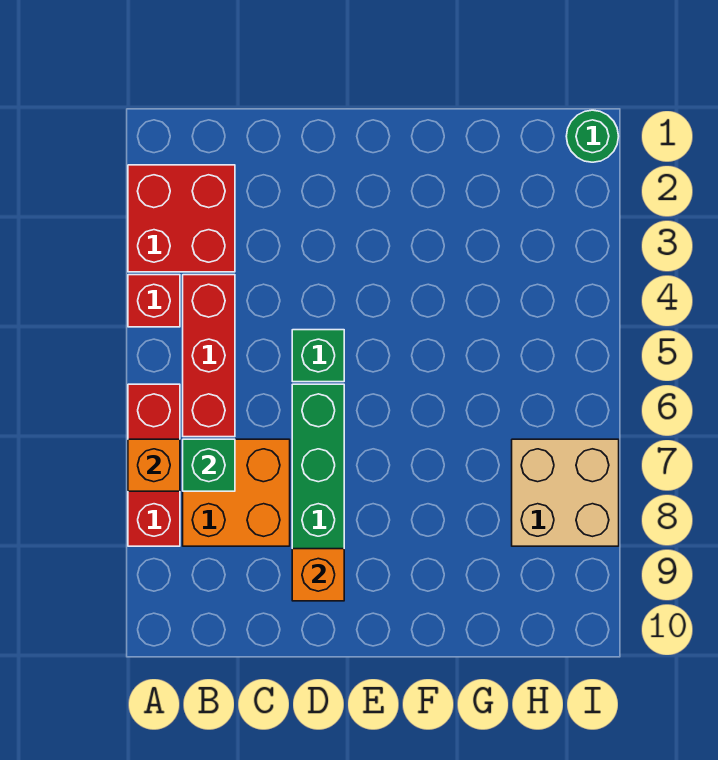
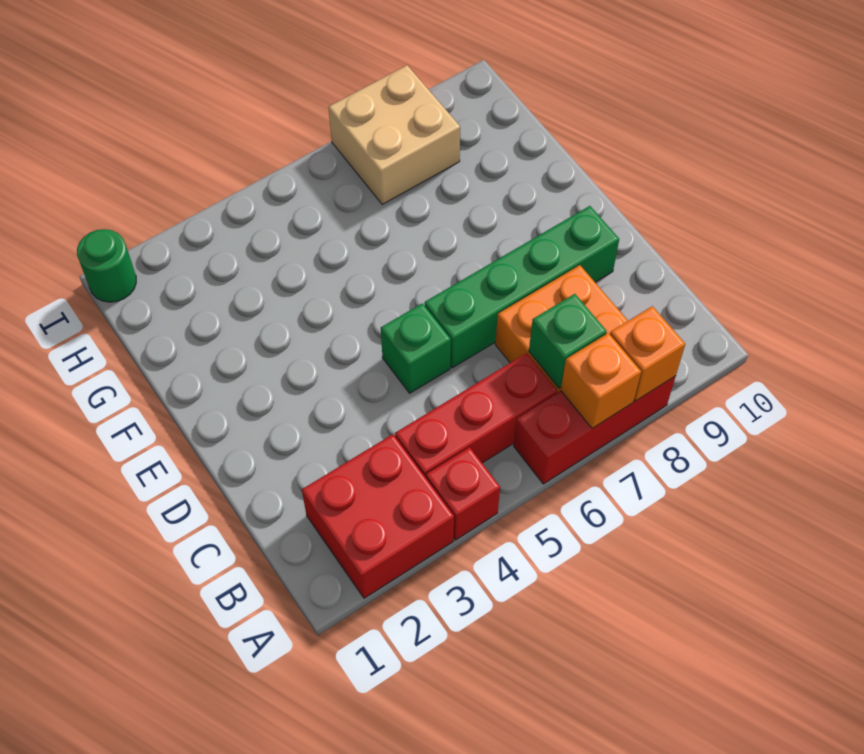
orange 1x1 brick [292,549,344,601] -> orange 1x1 brick moved to [610,306,685,401]

